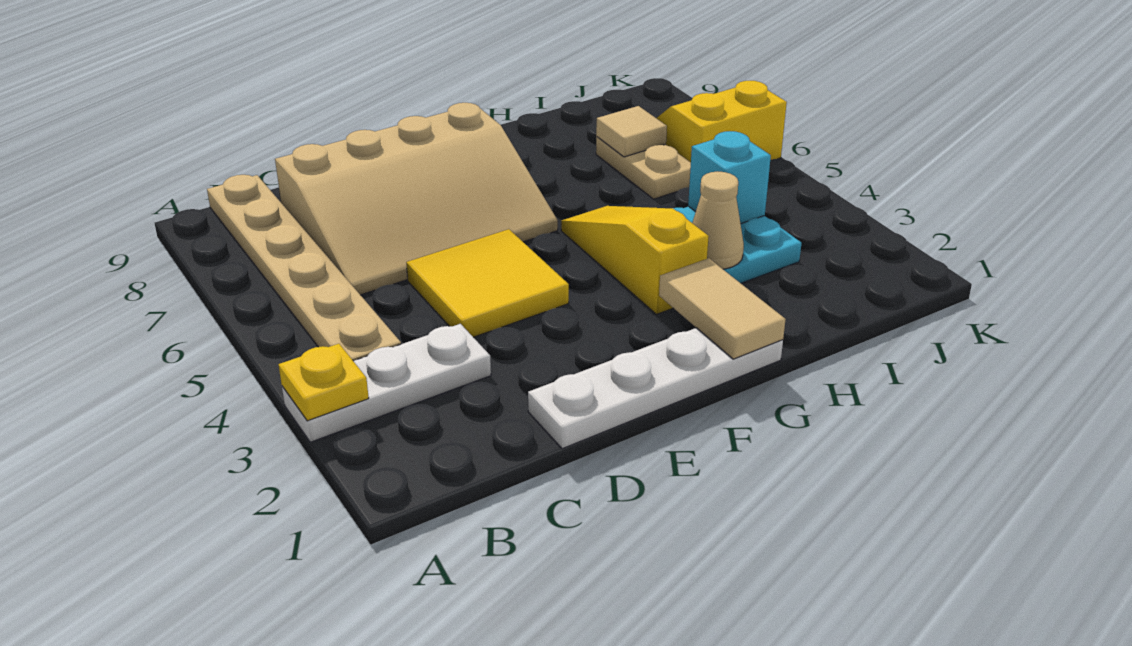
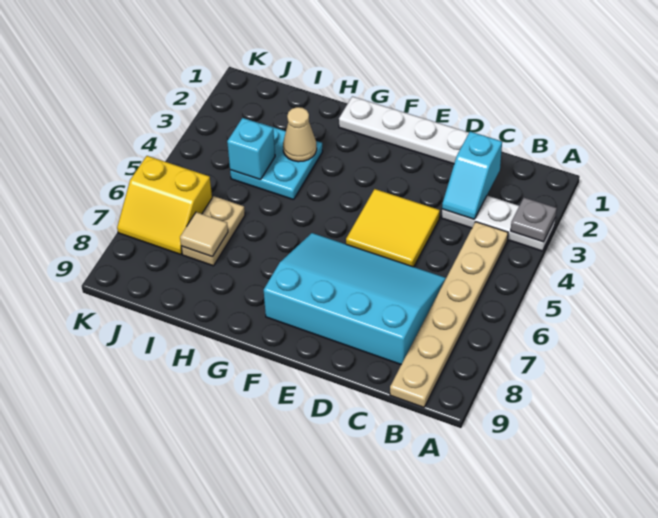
yellow 1x1 plate [278,344,369,421] -> grey 1x1 plate [511,198,557,242]
none -> cyan 1x2 slope [442,132,502,219]
tan 3x4 slope [275,103,558,295] -> cyan 3x4 slope [264,233,446,365]
tan 1x2 tile [659,258,786,359] -> none
yellow 1x3 slope [561,206,709,314] -> none

